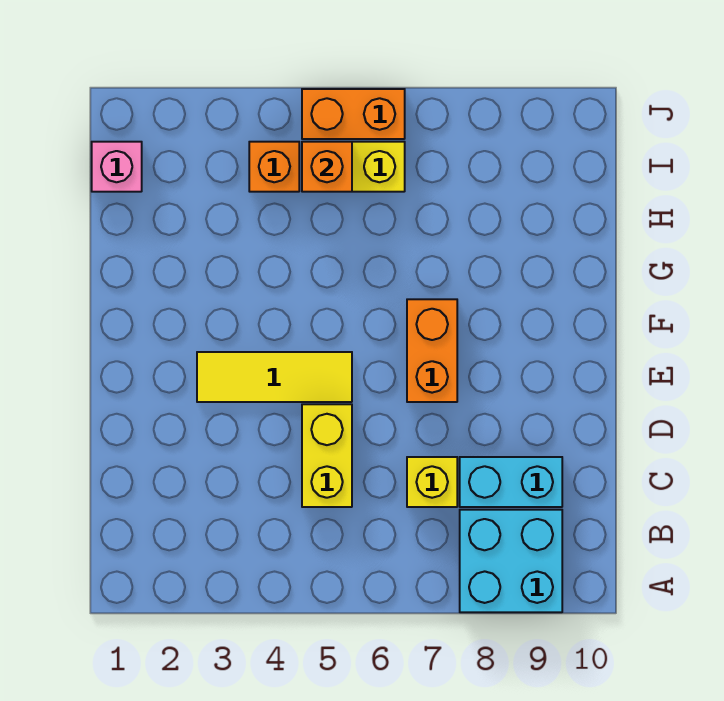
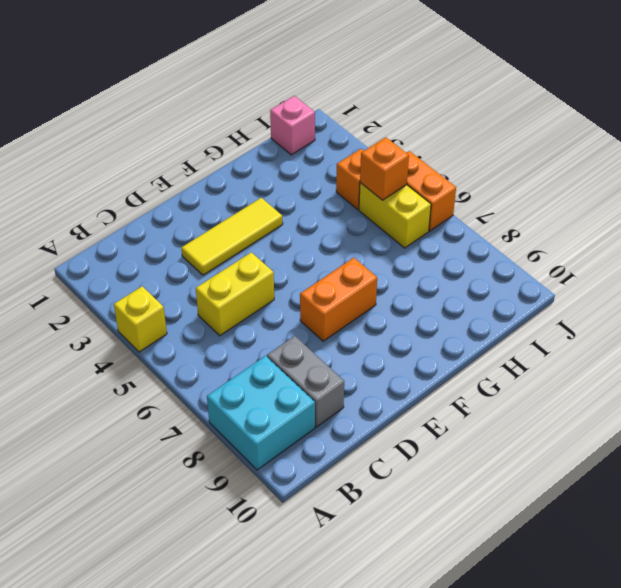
yellow 1x1 brick [407,457,457,507] -> yellow 1x1 brick moved to [114,286,167,352]
cyan 1x2 brick [460,457,562,507] -> grey 1x2 brick [267,336,344,427]
yellow 1x3 tile [197,352,352,402] -> yellow 1x3 tile turned to [181,198,283,275]

